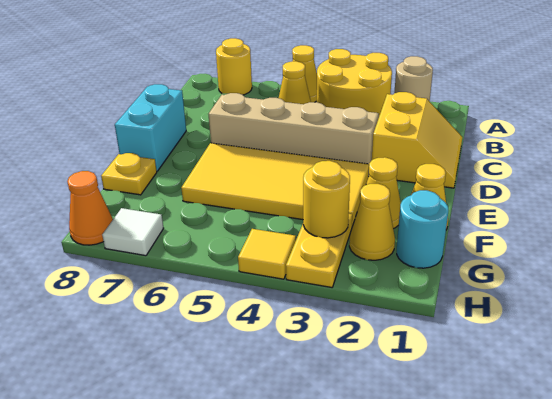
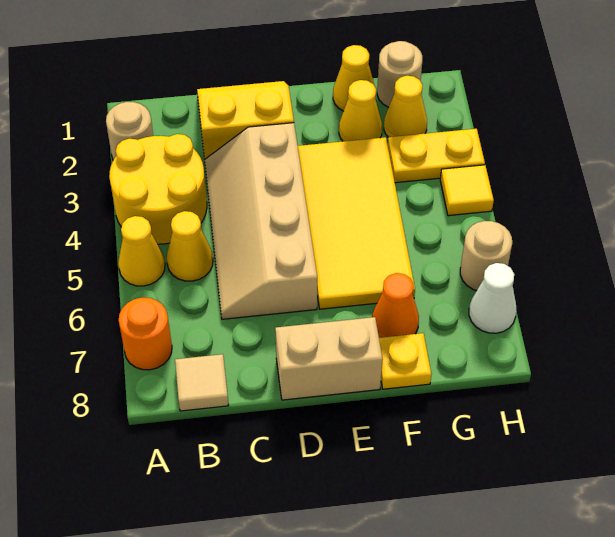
yellow 1x1 round brick [216,38,252,95] -> orange 1x1 round brick [119,298,172,370]
none -> tan 1x1 tile [175,354,229,411]
cyan 1x2 brick [115,84,186,171] -> tan 1x2 brick [275,317,383,400]
cyan 1x1 round brick [397,190,448,268] -> tan 1x1 round brick [377,41,422,107]
yellow 1x1 round brick [303,161,350,238] -> none
none -> tan 1x1 round brick [460,221,512,291]
white 1x1 tile [102,208,164,256] -> white 1x1 cone [469,263,517,333]
orange 1x1 cone [67,171,113,245] -> orange 1x1 cone moved to [372,273,419,338]

